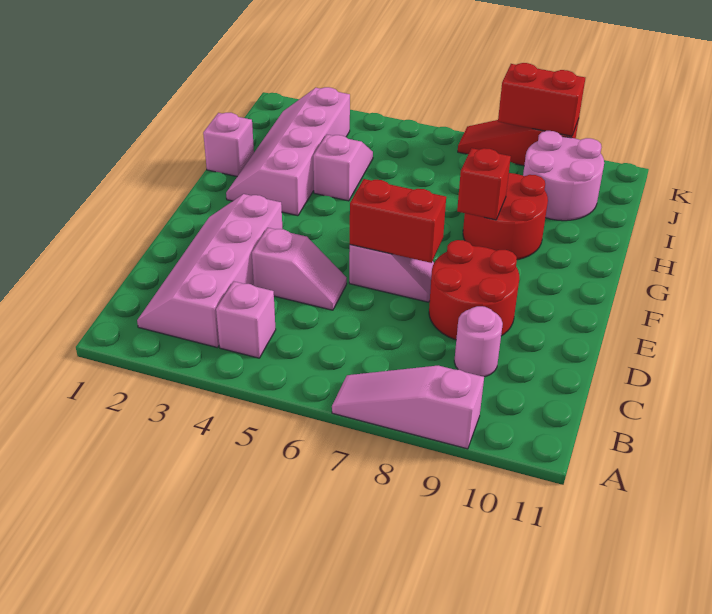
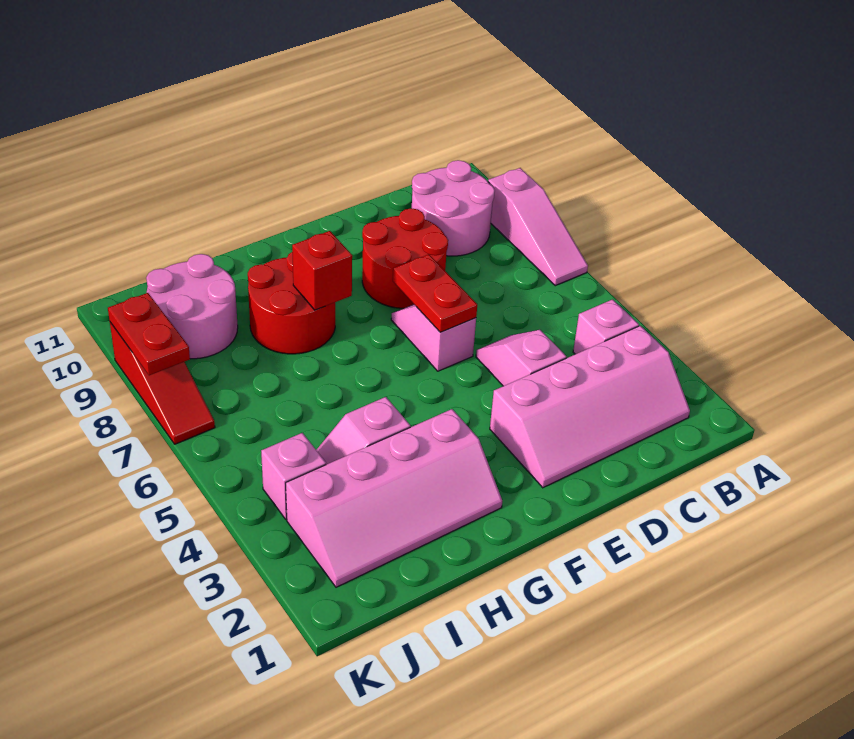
pink 1x1 round brick [454,306,503,377] -> pink 2x2 round brick [412,160,495,256]
red 1x2 brick [350,179,446,263] -> red 1x2 plate [393,254,477,332]
pink 1x1 brick [203,113,254,176] -> pink 1x1 brick moved to [261,433,326,519]
red 1x2 brick [498,63,585,136] -> red 1x2 plate [108,293,190,375]

